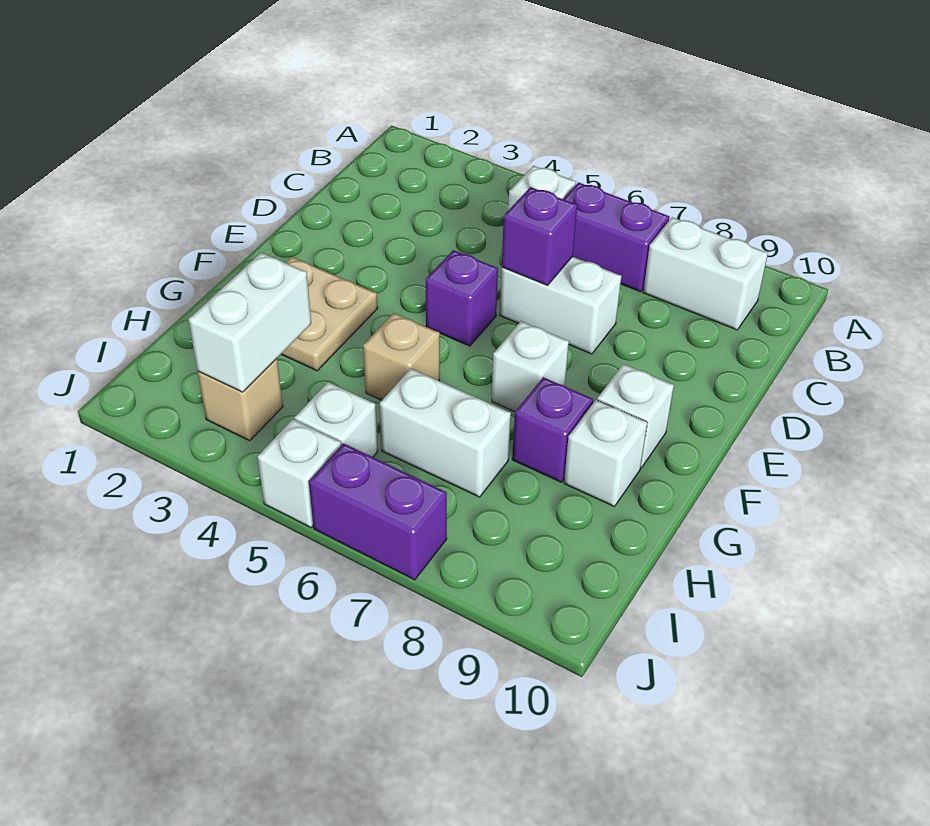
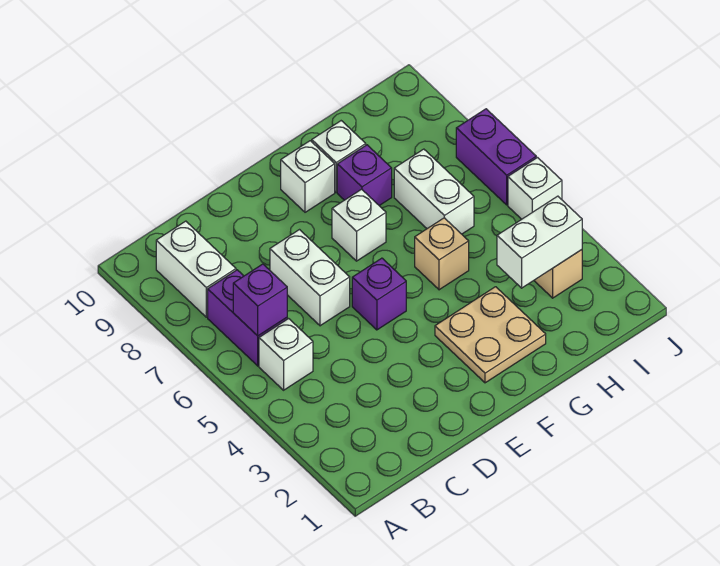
purple 1x1 brick [502,187,577,285] -> purple 1x1 brick moved to [233,264,287,336]
white 1x1 brick [294,382,378,457] -> none

